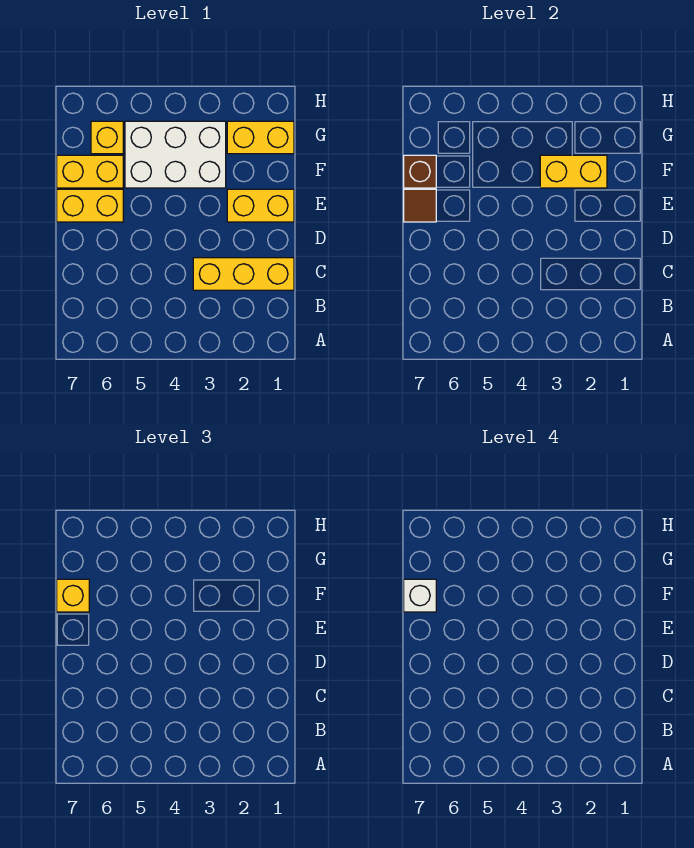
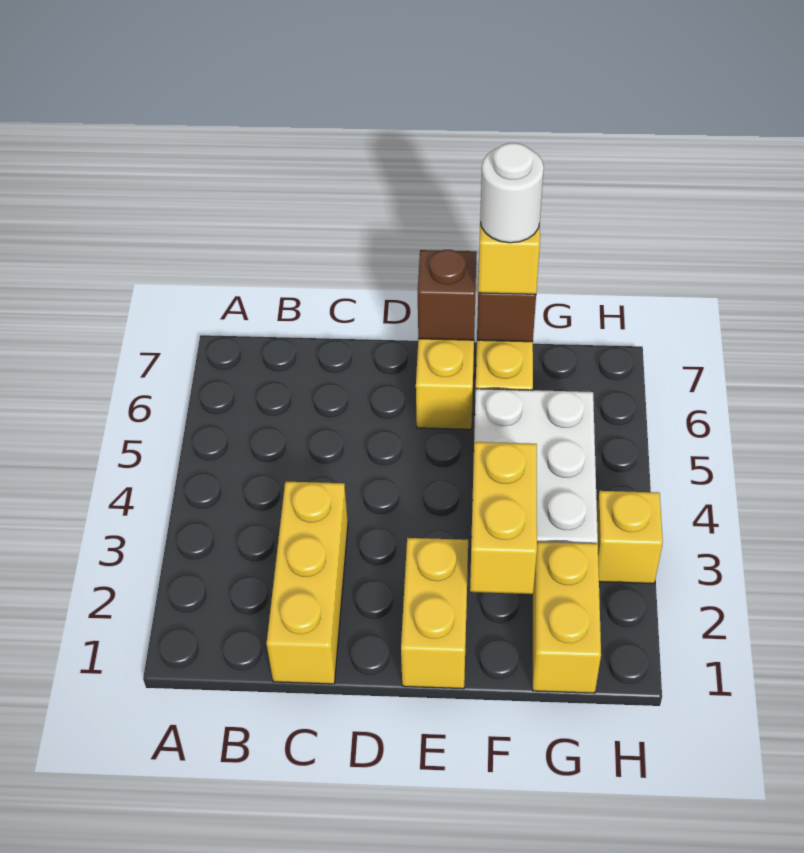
brown 1x1 tile [404,189,436,222] -> brown 1x1 brick [418,250,477,340]
white 1x1 brick [404,579,436,612] -> white 1x1 round brick [480,143,544,243]
yellow 1x1 brick [91,121,123,154] -> yellow 1x1 brick moved to [597,491,663,584]

